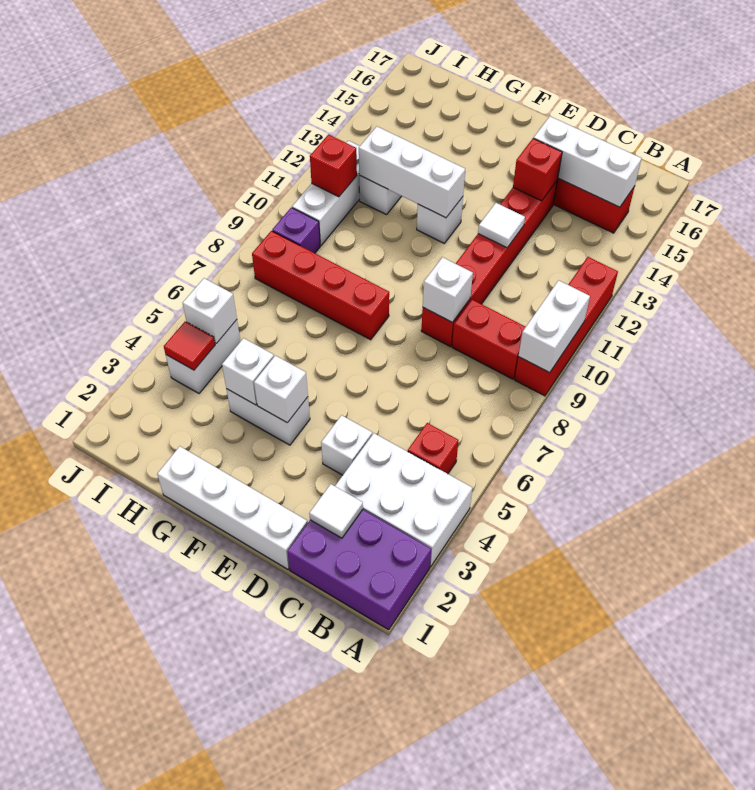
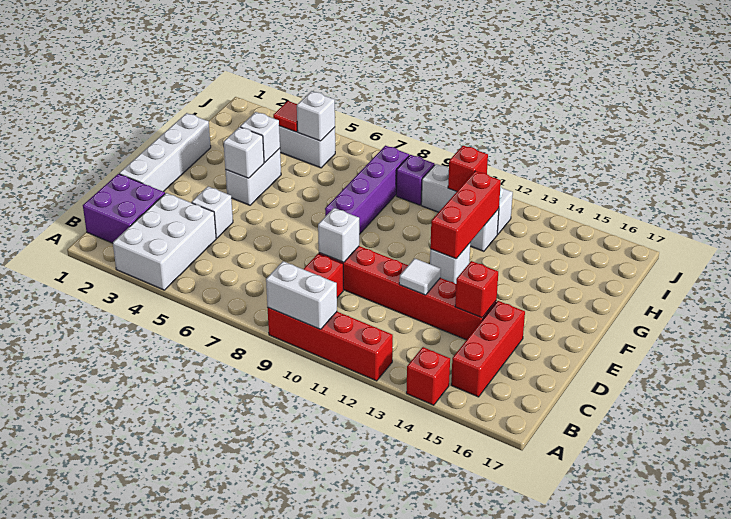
purple 2x3 brick [287,510,431,630] -> purple 2x2 brick [83,174,165,243]
red 1x1 brick [408,423,459,474] -> red 1x1 brick moved to [406,347,450,405]
white 1x3 brick [534,116,642,207] -> none
white 1x1 tile [309,484,363,538] -> none
red 1x4 brick [252,231,389,340] -> purple 1x4 brick [325,146,409,234]
white 1x3 brick [359,127,465,218] -> red 1x3 brick [430,171,501,259]

